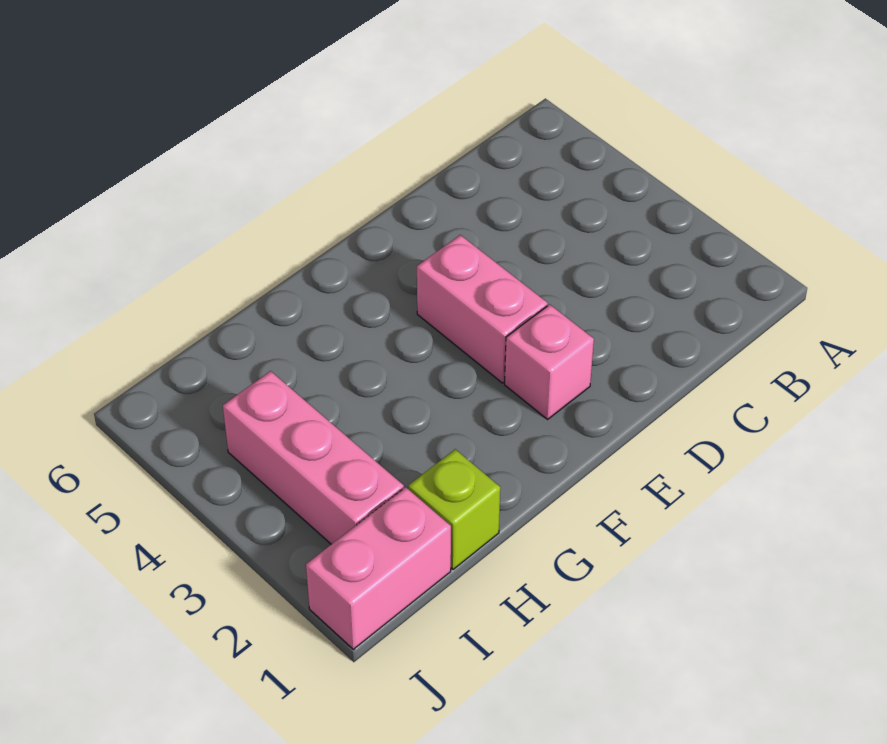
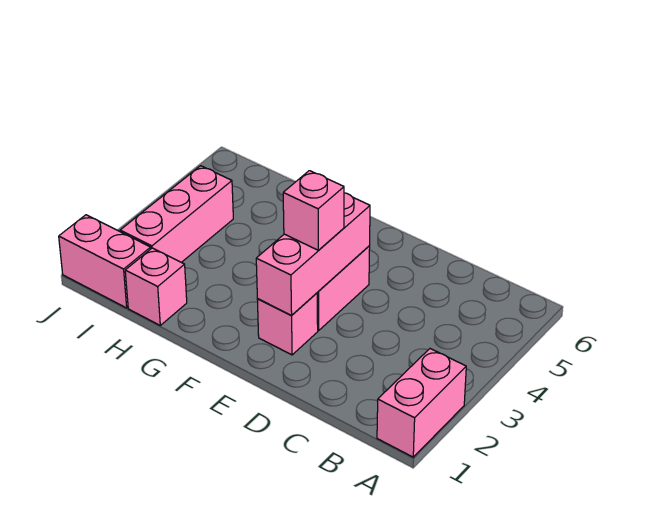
none -> pink 1x2 brick [377,349,466,457]
none -> pink 1x3 brick [256,193,370,316]
none -> pink 1x1 brick [283,171,344,250]
lime 1x1 brick [408,449,500,570] -> pink 1x1 brick [125,248,187,325]

